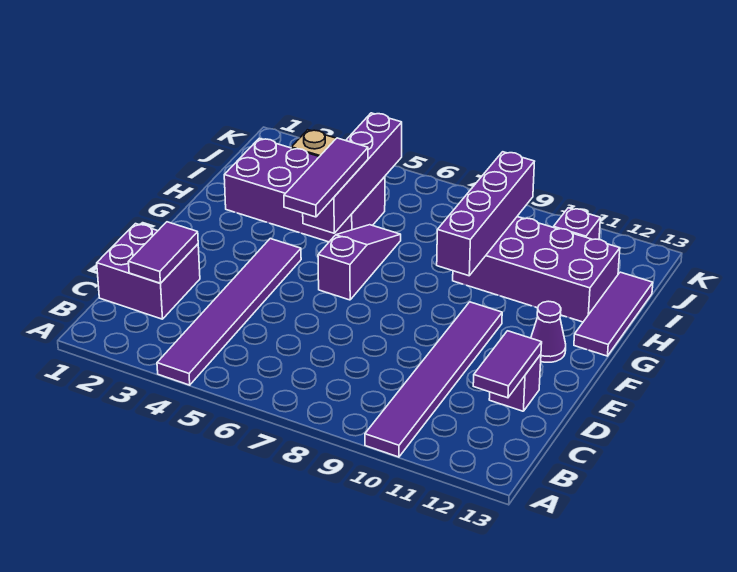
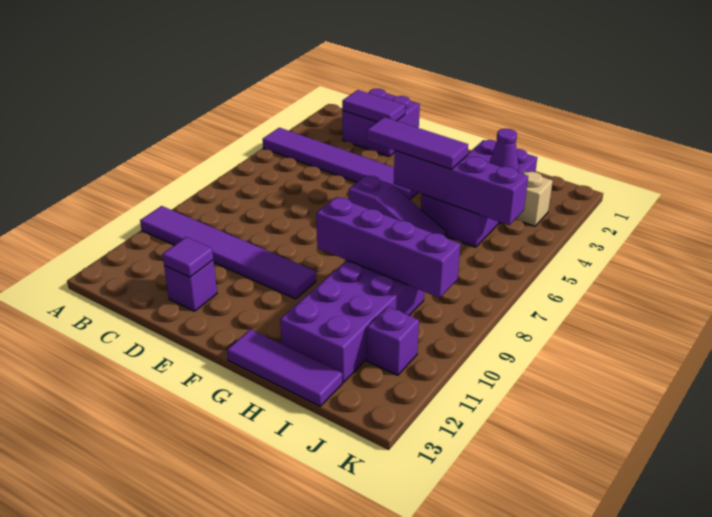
purple 1x2 tile [473,331,542,398] -> purple 1x1 tile [162,237,213,277]
purple 1x1 cone [531,301,566,362] -> purple 1x1 cone moved to [489,129,519,172]

